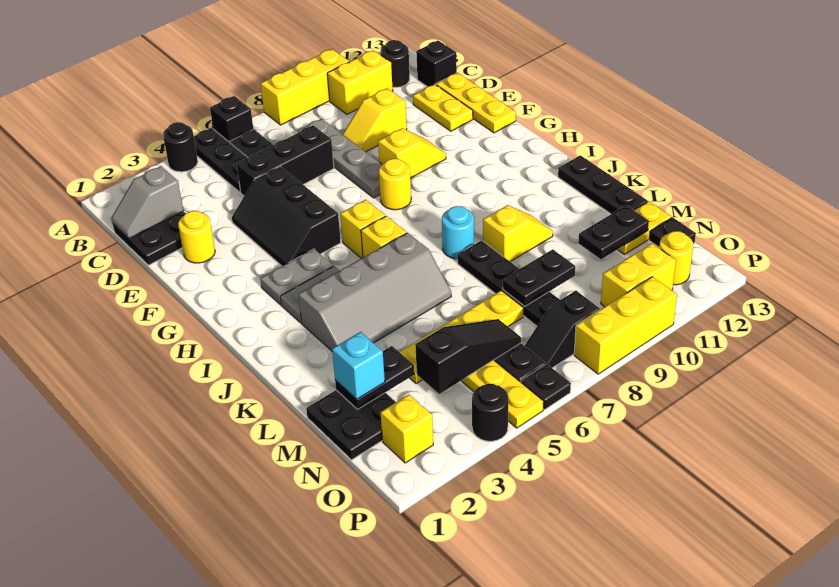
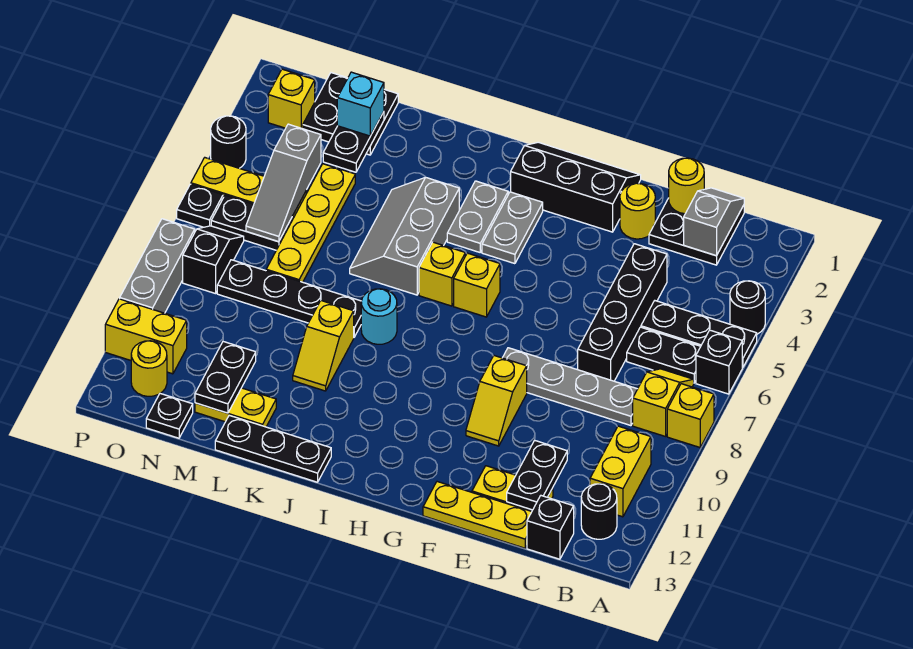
yellow 1x3 brick [261,49,349,125] -> yellow 1x1 brick [667,384,714,447]
black 1x3 brick [237,125,334,196] -> black 1x4 brick [578,244,667,381]
yellow 1x2 slope [343,88,407,152] -> yellow 1x2 slope moved to [633,369,694,437]
black 2x3 slope [232,166,341,266] -> black 2x3 slope moved to [511,142,641,232]
yellow 1x1 round brick [379,159,411,210] -> yellow 1x1 round brick moved to [669,158,704,214]
grey 2x4 slope [298,233,451,351] -> grey 2x3 slope [350,177,459,295]
black 1x2 plate [503,249,575,306] -> black 1x2 plate moved to [507,440,567,510]
yellow 1x2 plate [618,201,671,254] -> yellow 1x2 plate turned to [195,388,276,427]
black 1x3 slope [415,319,521,394] -> grey 1x3 slope [246,124,321,242]
yellow 1x2 brick [601,243,676,307] -> yellow 1x2 brick turned to [105,299,187,374]
yellow 1x3 brick [574,277,677,374] -> grey 1x3 brick [120,219,195,313]

